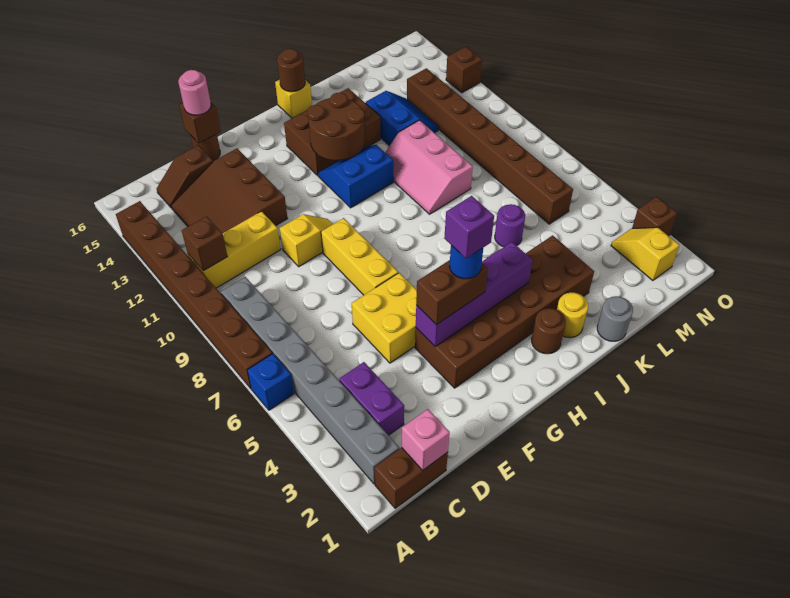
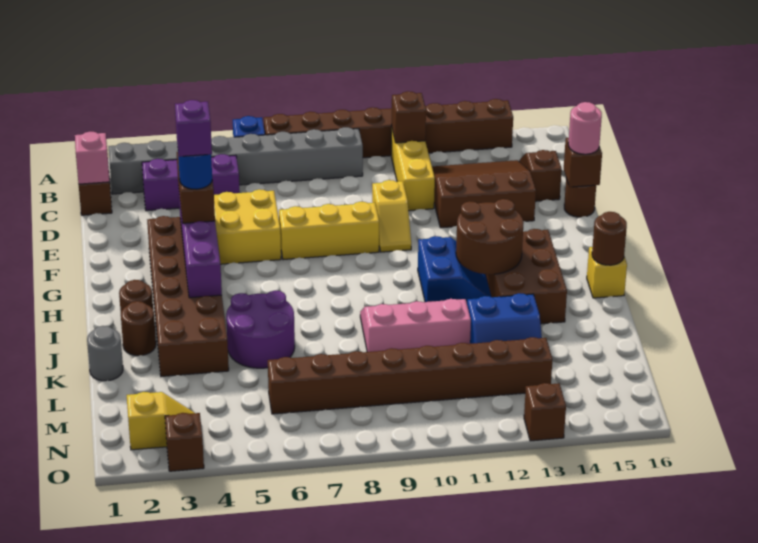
purple 1x2 brick [339,362,404,435] -> purple 1x3 brick [142,154,240,211]
yellow 1x1 round brick [557,292,588,338] -> brown 1x1 round brick [121,301,156,356]
purple 1x1 round brick [495,204,525,247] -> purple 2x2 round brick [226,291,295,368]

